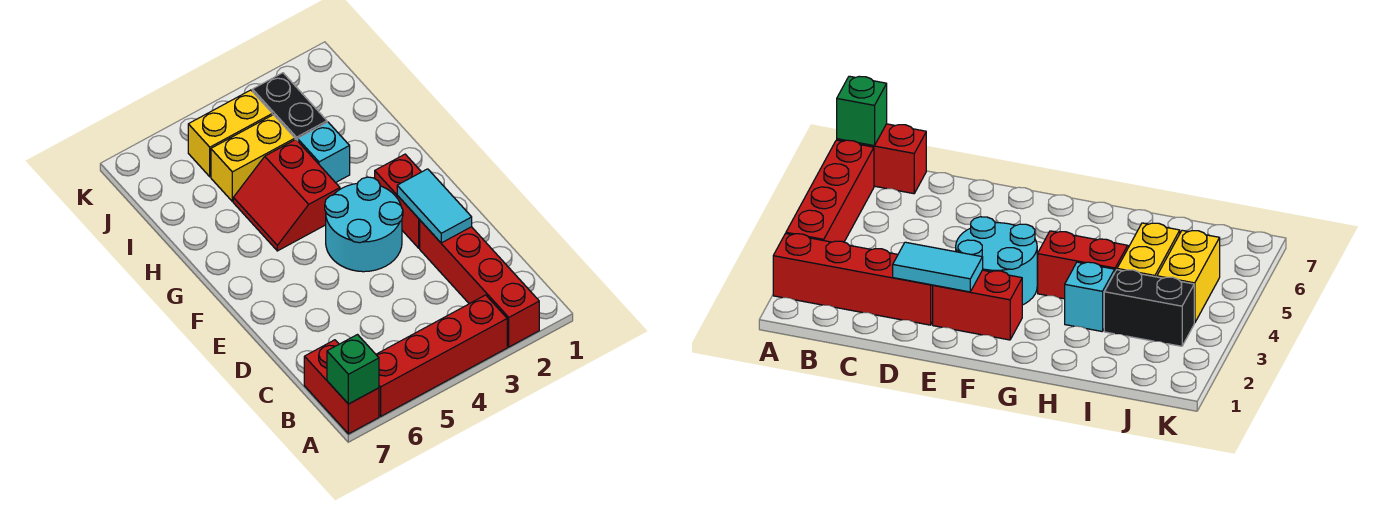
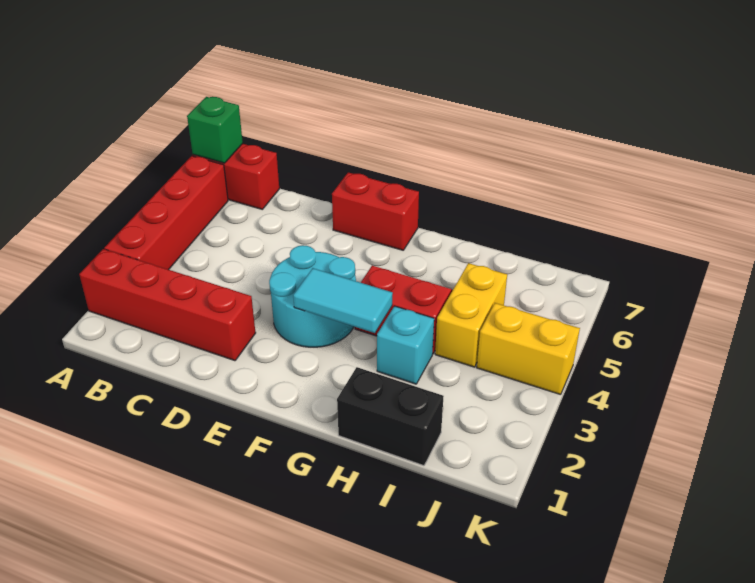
cyan 1x2 tile [397,169,472,243] -> cyan 1x2 tile moved to [293,268,393,333]
red 1x2 brick [375,154,421,248] -> red 1x2 brick moved to [332,172,419,250]
black 1x2 brick [252,73,327,141] -> black 1x2 brick moved to [337,367,444,466]
yellow 1x2 brick [188,90,272,177] -> yellow 1x2 brick turned to [477,303,580,395]

